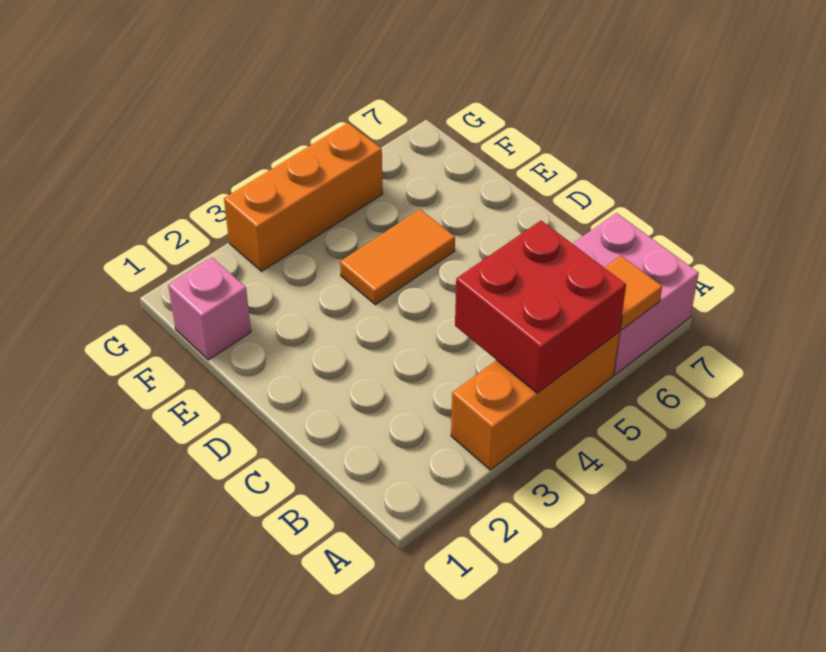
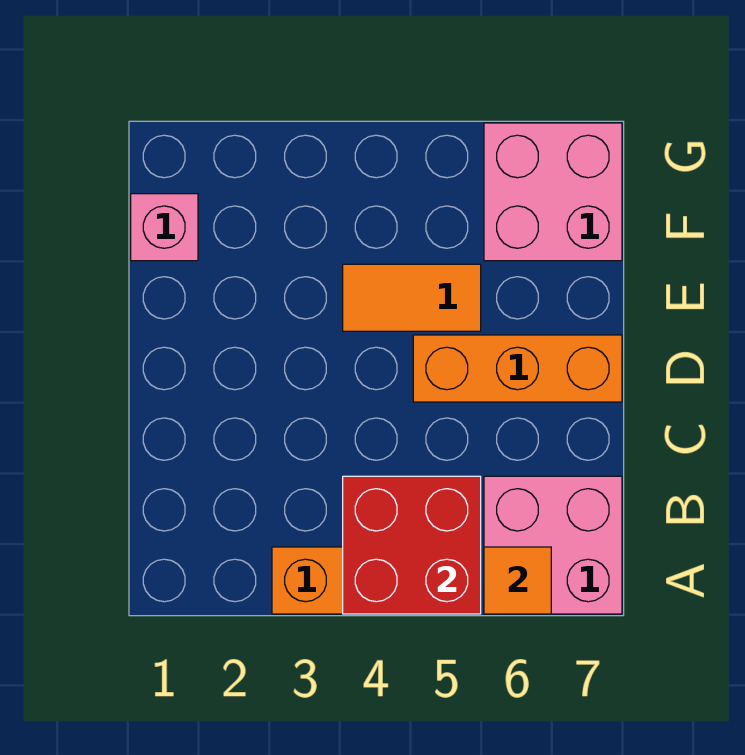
none -> pink 2x2 brick [484,123,622,261]
orange 1x3 brick [224,123,383,271] -> orange 1x3 brick moved to [413,335,622,402]

